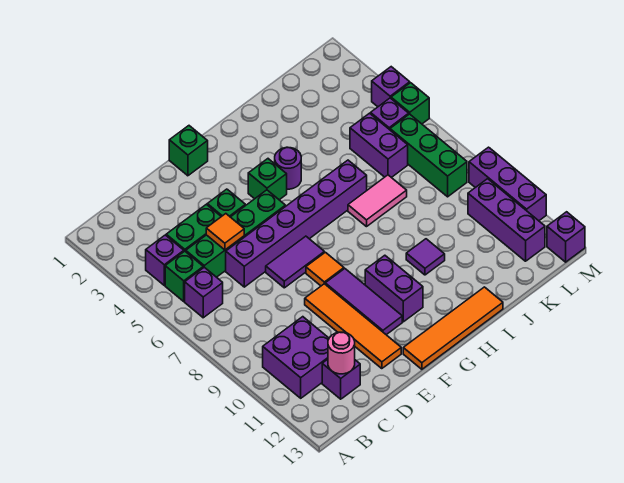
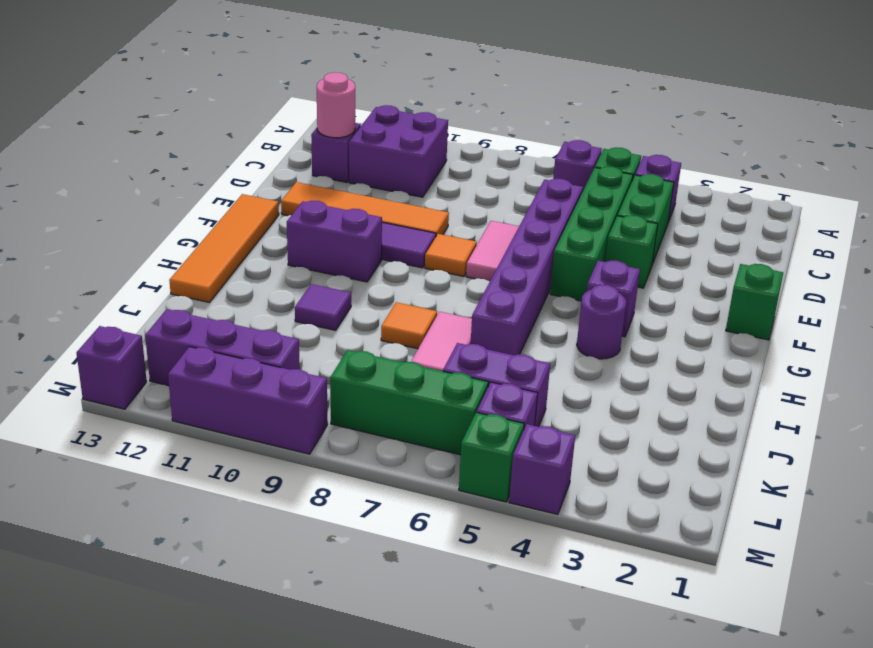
orange 1x1 tile [206,214,244,250] -> orange 1x1 tile moved to [381,302,437,349]
purple 1x2 tile [266,236,324,288] -> pink 1x2 tile [466,221,519,281]
green 1x1 brick [248,159,287,200] -> purple 1x1 brick [587,260,640,337]

